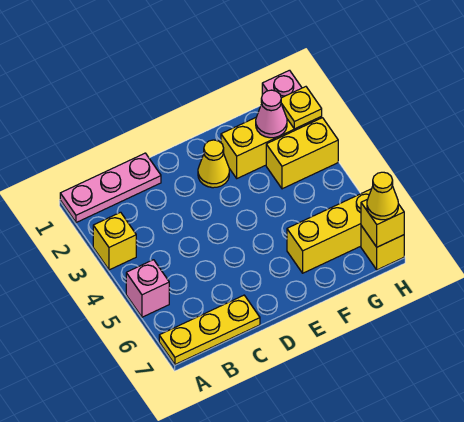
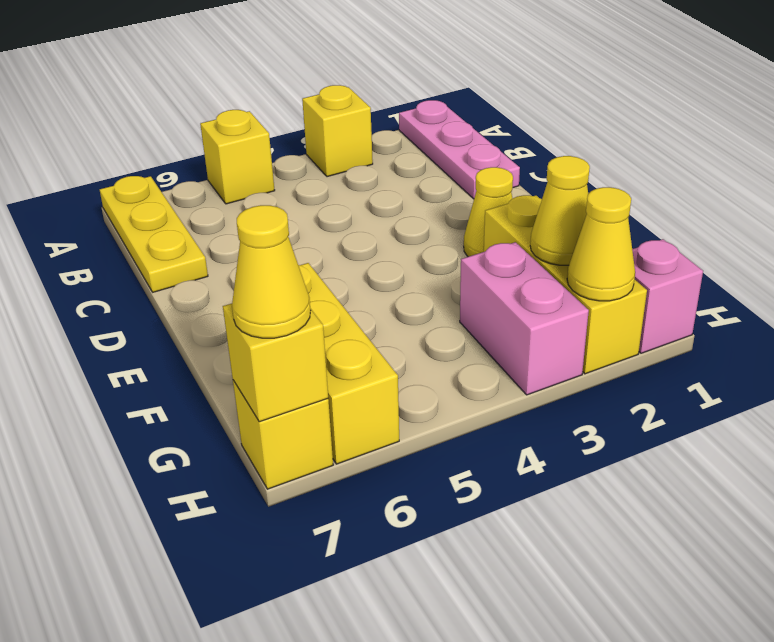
pink 1x1 brick [126,260,169,317] -> yellow 1x1 brick [200,110,275,204]
pink 1x1 cone [256,90,287,138] -> yellow 1x1 cone [530,156,590,265]
yellow 1x2 brick [266,118,338,189] -> pink 1x2 brick [460,242,589,395]
yellow 1x1 plate [281,87,322,129] -> yellow 1x1 cone [567,187,635,301]

